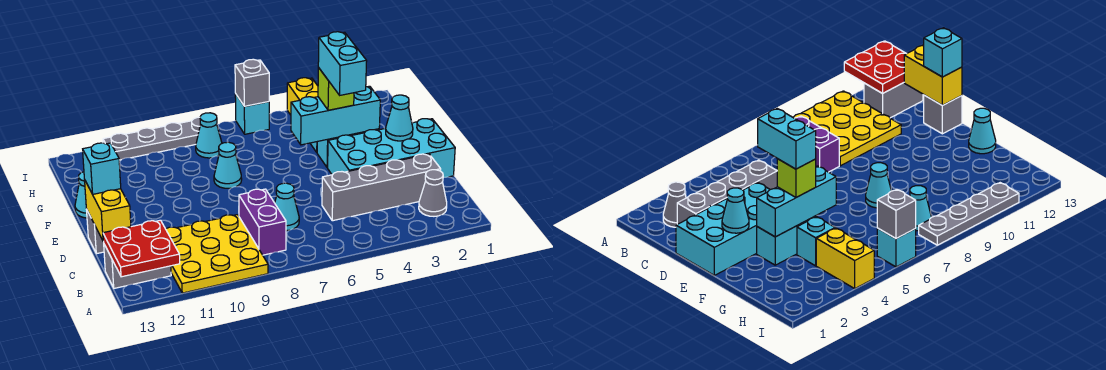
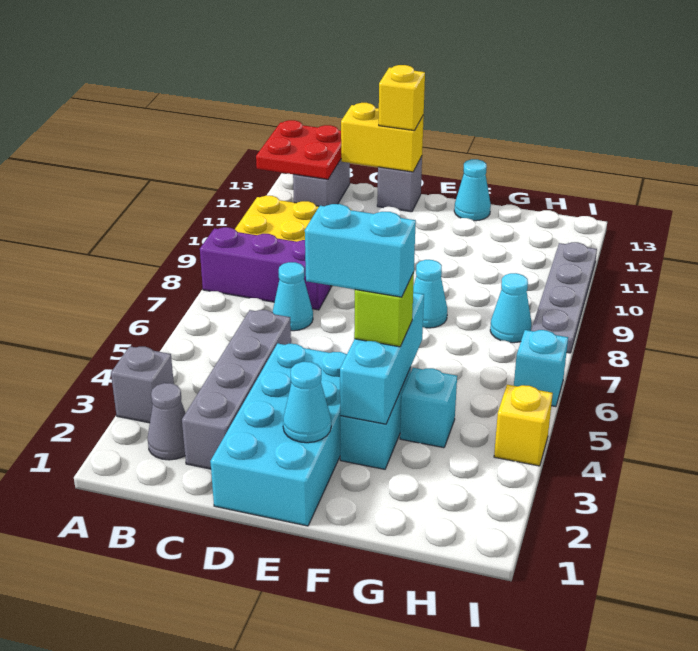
purple 1x2 brick [239,189,286,255] -> purple 1x3 brick [200,227,331,310]
cyan 1x1 brick [83,143,121,194] -> yellow 1x1 brick [379,65,425,131]
yellow 1x2 brick [287,78,318,115] -> yellow 1x1 brick [494,385,553,466]
grey 1x1 brick [235,59,269,106] -> grey 1x1 brick moved to [111,346,174,423]

